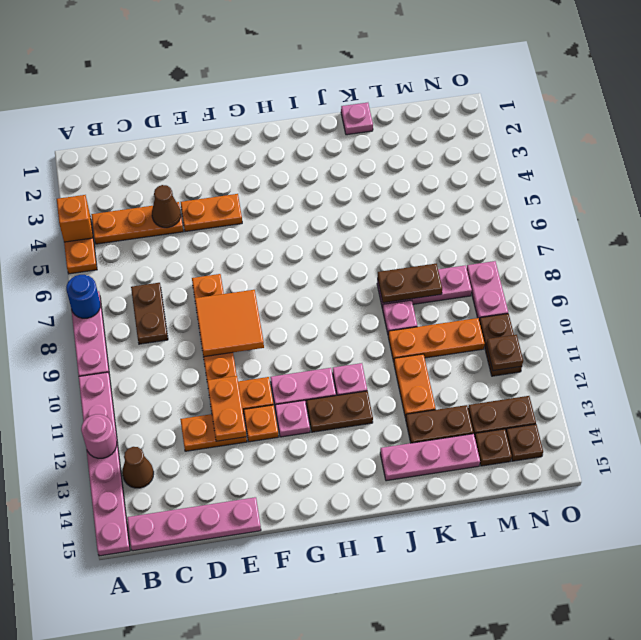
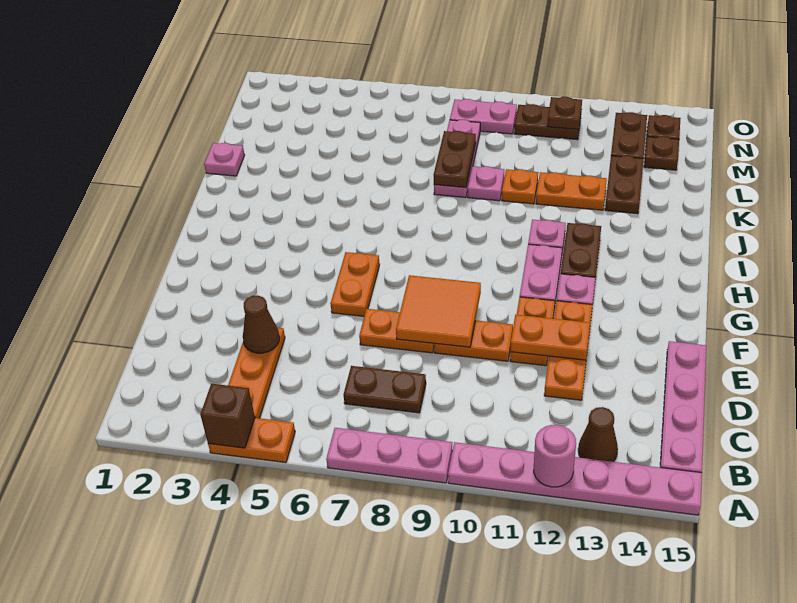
orange 1x1 brick [57,195,93,242] -> brown 1x1 brick [200,384,255,448]
blue 1x1 round brick [66,275,100,318] -> none
orange 1x2 plate [181,194,242,232] -> orange 1x2 plate moved to [330,252,380,316]
pink 1x3 plate [380,434,480,481] -> none
orange 1x3 plate [388,318,485,362] -> orange 1x1 plate [502,169,538,204]

